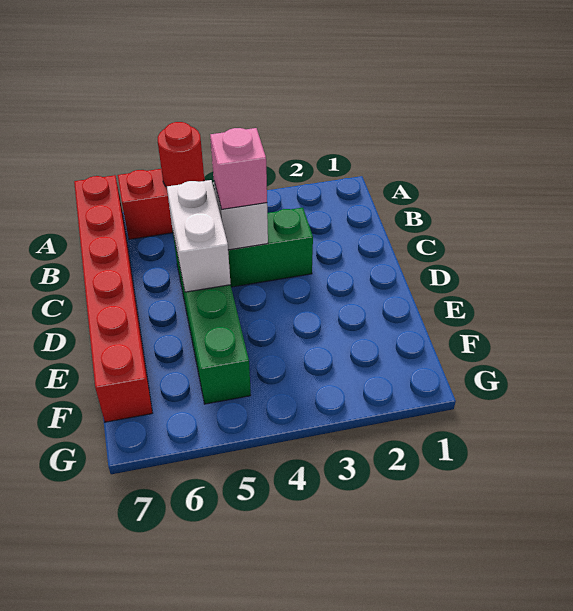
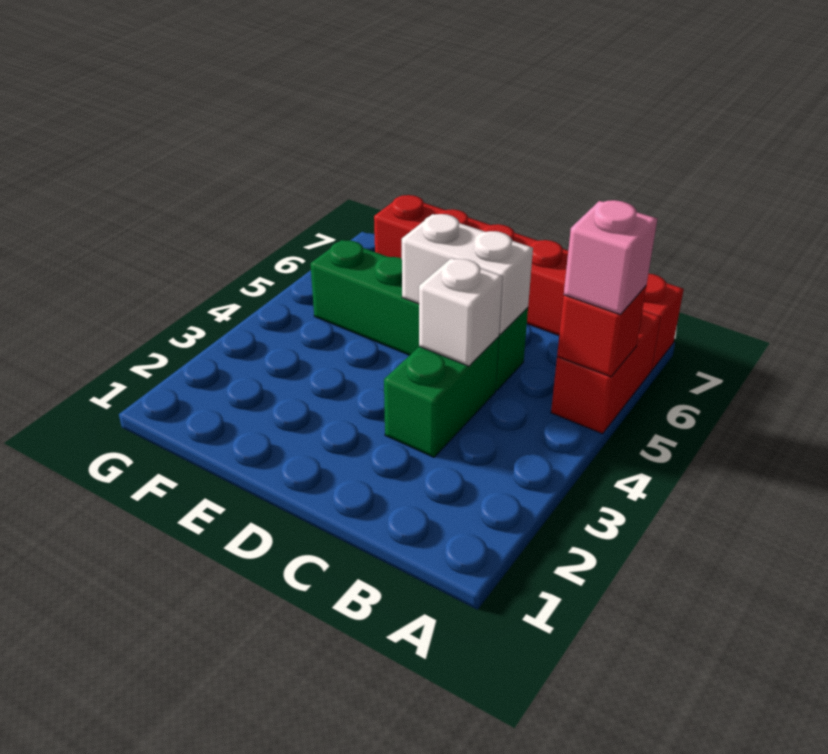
red 1x1 round brick [158,122,204,187] -> red 1x1 brick [557,286,646,377]
pink 1x1 brick [210,128,267,210] -> pink 1x1 brick moved to [564,200,657,315]

